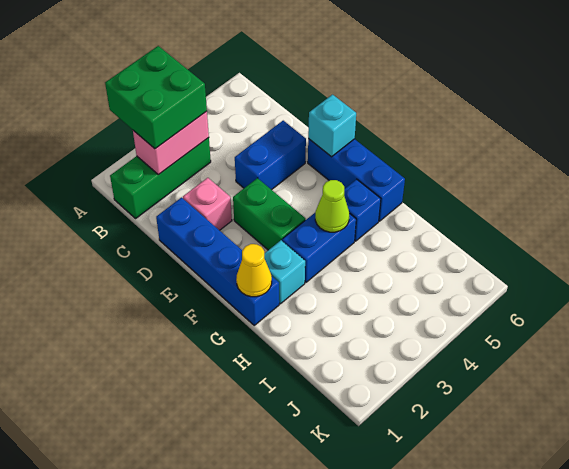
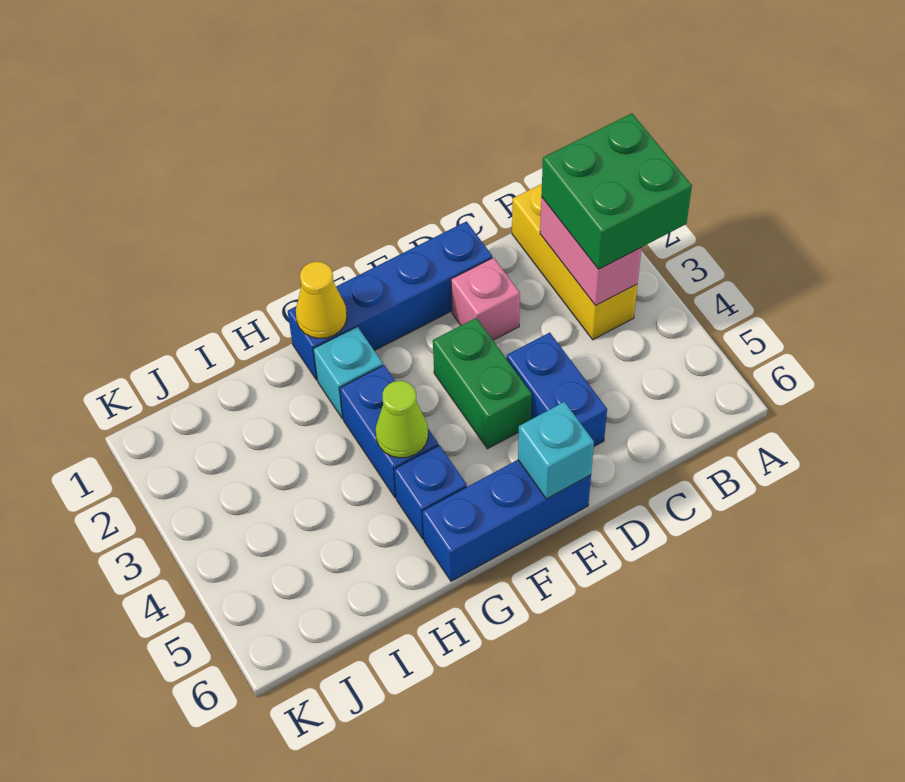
green 1x3 brick [110,138,211,218] -> yellow 1x3 brick [512,184,638,340]
green 1x2 brick [233,178,306,250] -> green 1x2 brick turned to [433,318,532,449]

